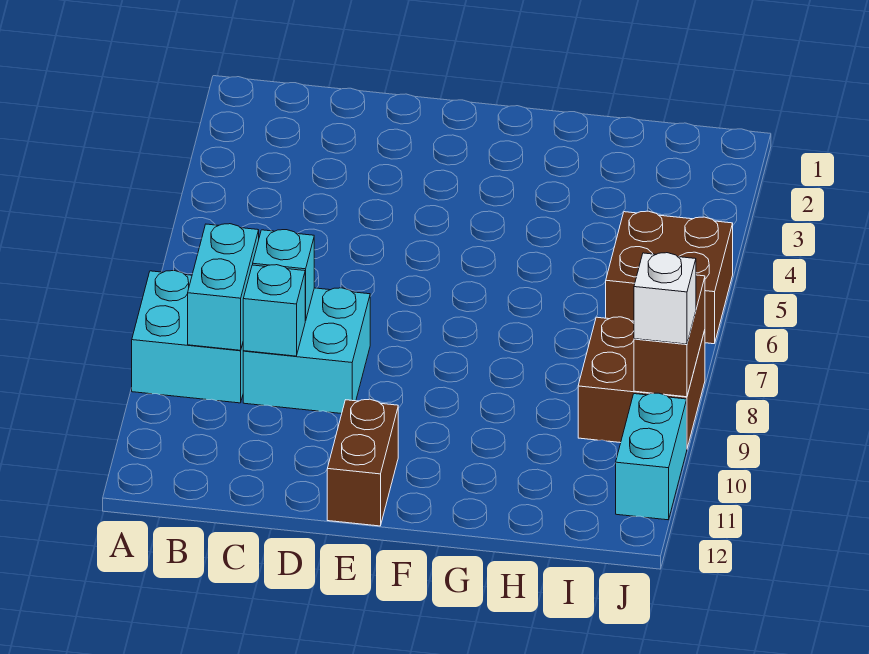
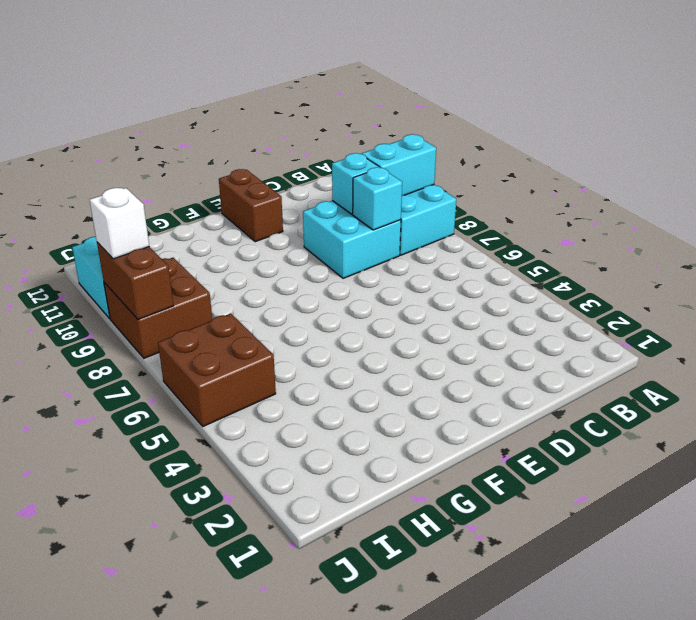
cyan 1x2 brick [188,224,259,350] -> cyan 1x2 brick turned to [362,134,436,196]

